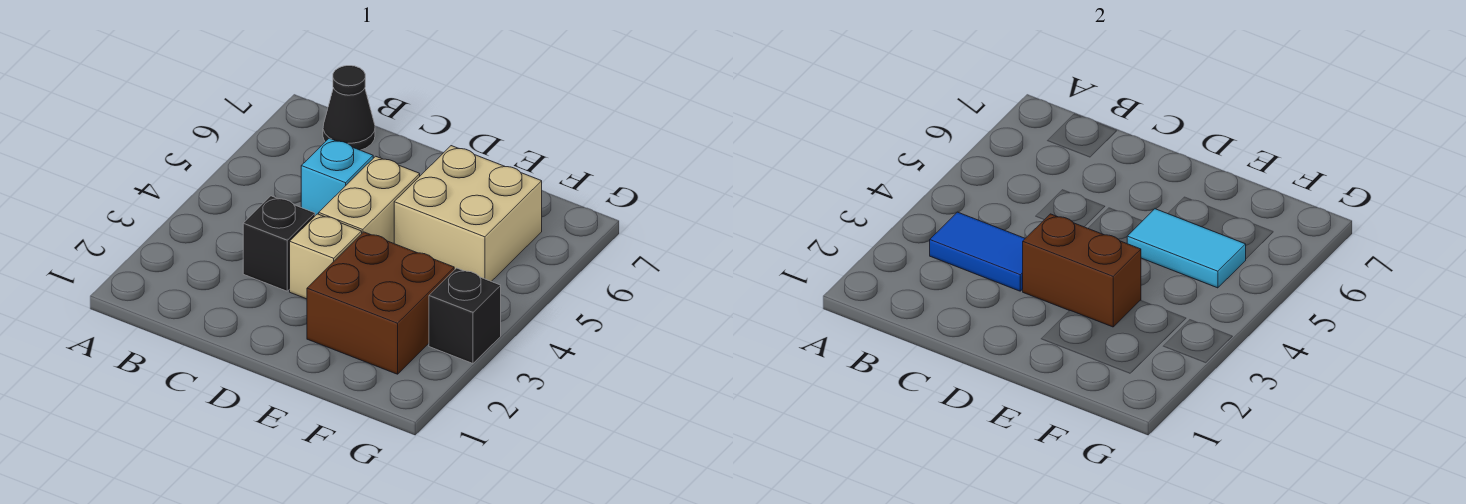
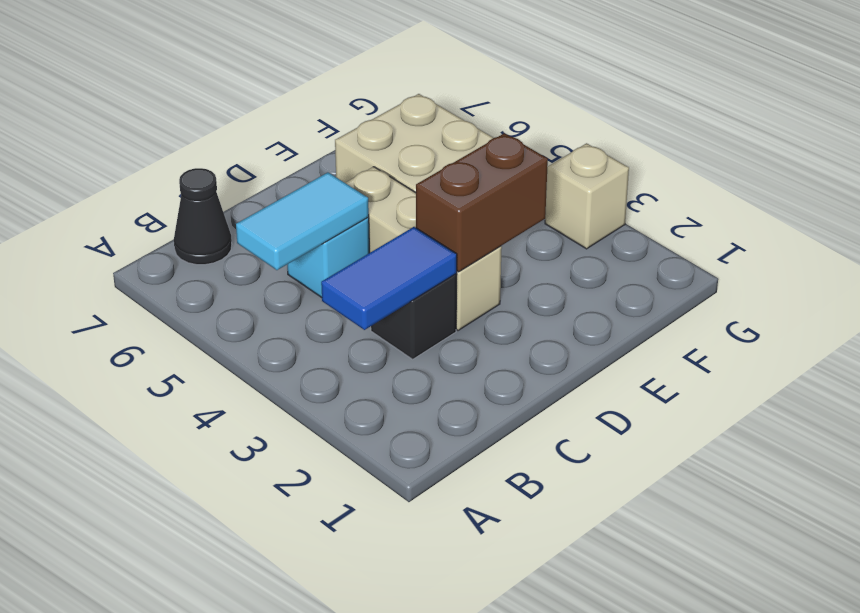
brown 2x2 brick [307,232,454,374] -> none
cyan 1x2 tile [1127,209,1246,288] -> cyan 1x2 tile moved to [236,172,369,270]
black 1x1 brick [429,268,501,363] -> tan 1x1 brick [545,143,629,249]

